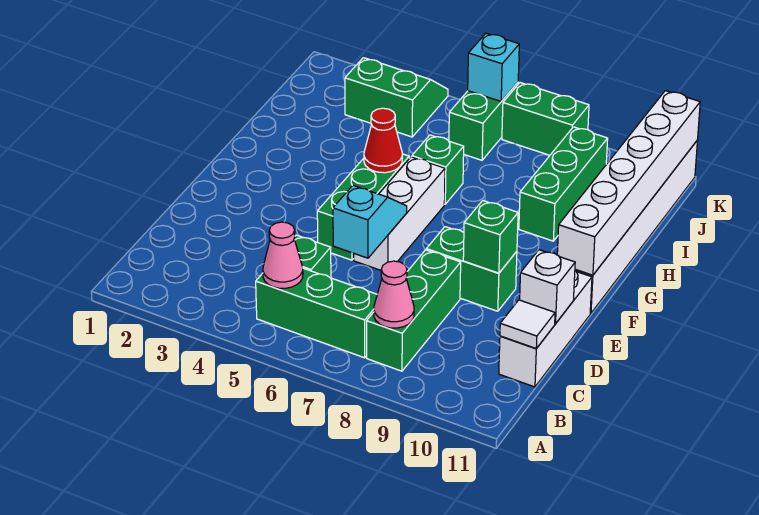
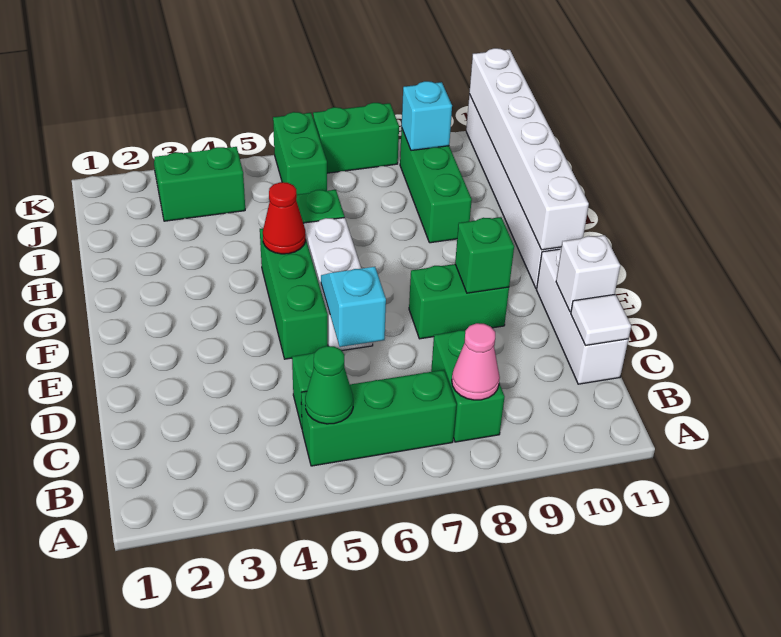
pink 1x1 cone [263,222,303,288] -> green 1x1 cone [305,346,353,424]
green 1x3 brick [367,250,461,371] -> green 1x2 brick [431,330,504,442]
cyan 1x1 brick [468,33,519,101] -> cyan 1x1 brick moved to [402,81,452,151]

